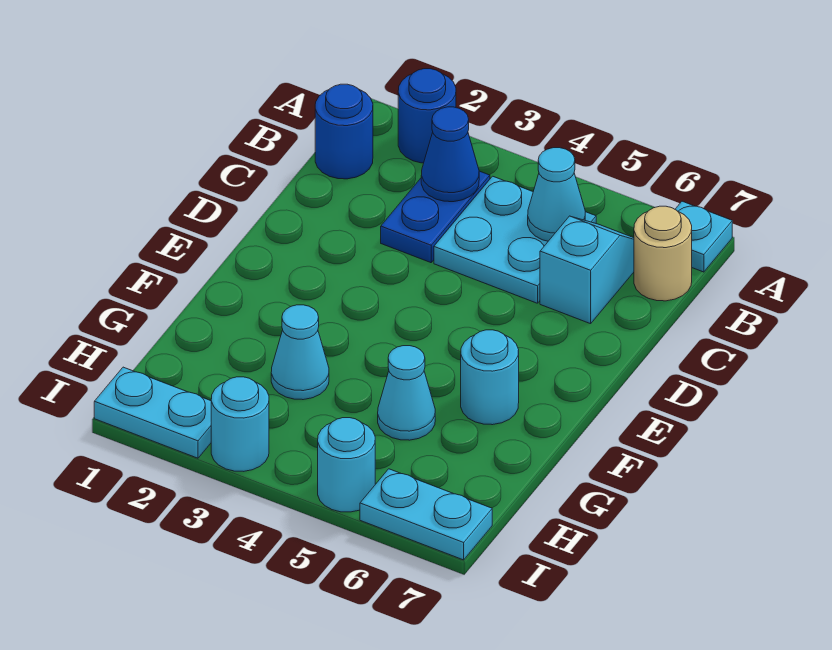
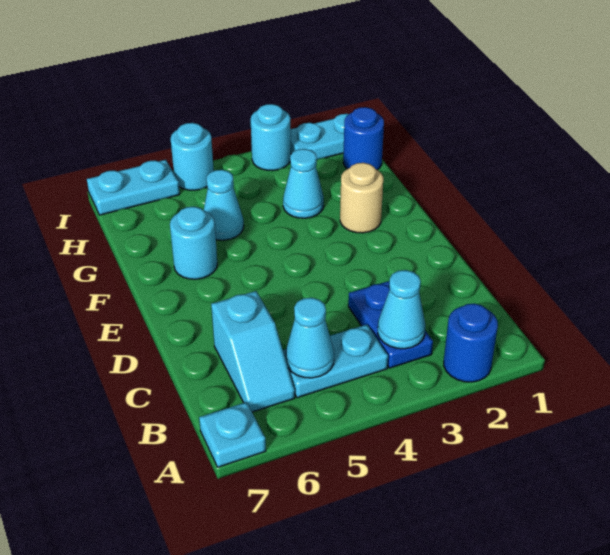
blue 1x1 round brick [315,84,373,179] -> blue 1x1 round brick moved to [343,107,384,170]
blue 1x1 cone [421,107,479,202] -> cyan 1x1 cone [378,270,425,349]
cyan 2x2 plate [434,176,596,303] -> cyan 1x2 plate [283,325,388,398]
tan 1x1 round brick [634,206,692,301] -> tan 1x1 round brick moved to [340,163,383,233]

